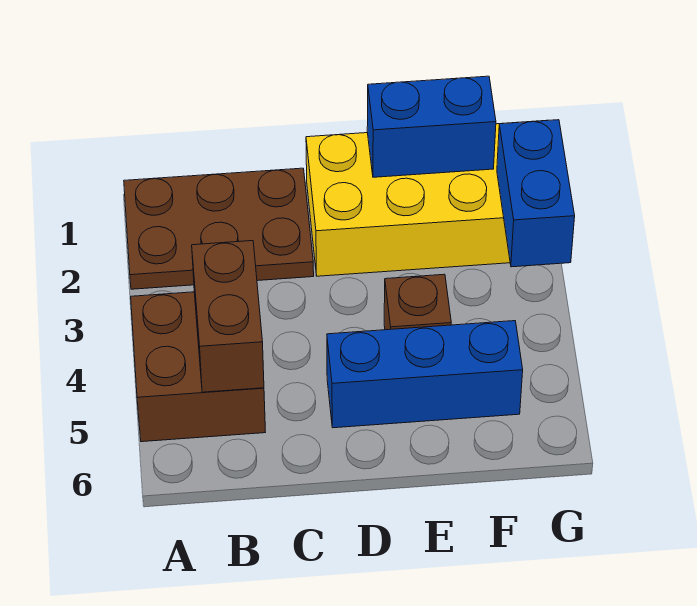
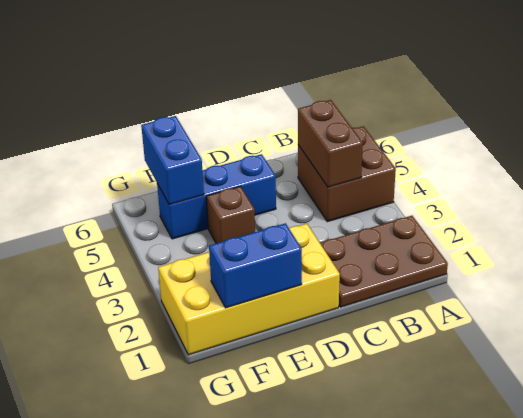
blue 1x2 brick [497,120,575,267] -> blue 1x2 brick moved to [141,116,204,205]

